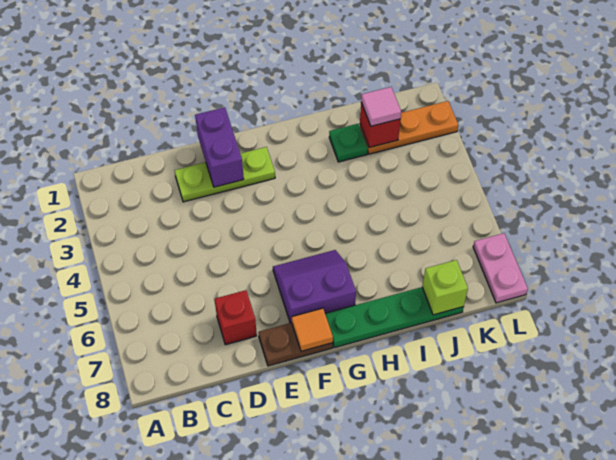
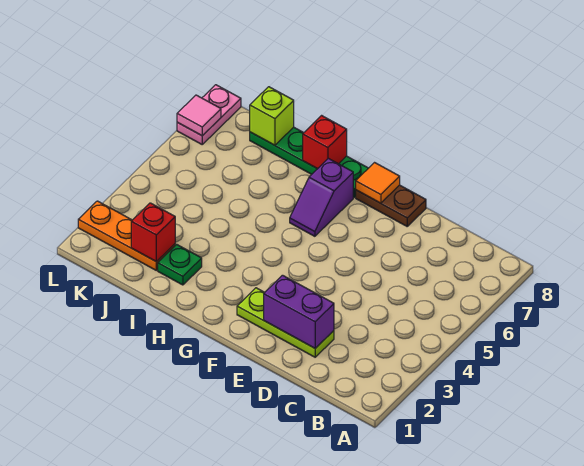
red 1x1 brick [214,290,257,345] -> red 1x1 brick moved to [303,116,347,169]
purple 1x2 brick [195,107,244,187] -> purple 1x2 brick turned to [264,275,334,348]
purple 2x2 slope [273,250,356,323] -> purple 1x2 slope [290,158,353,236]
pink 1x1 tile [361,87,401,126] -> pink 1x1 tile moved to [177,95,221,136]

